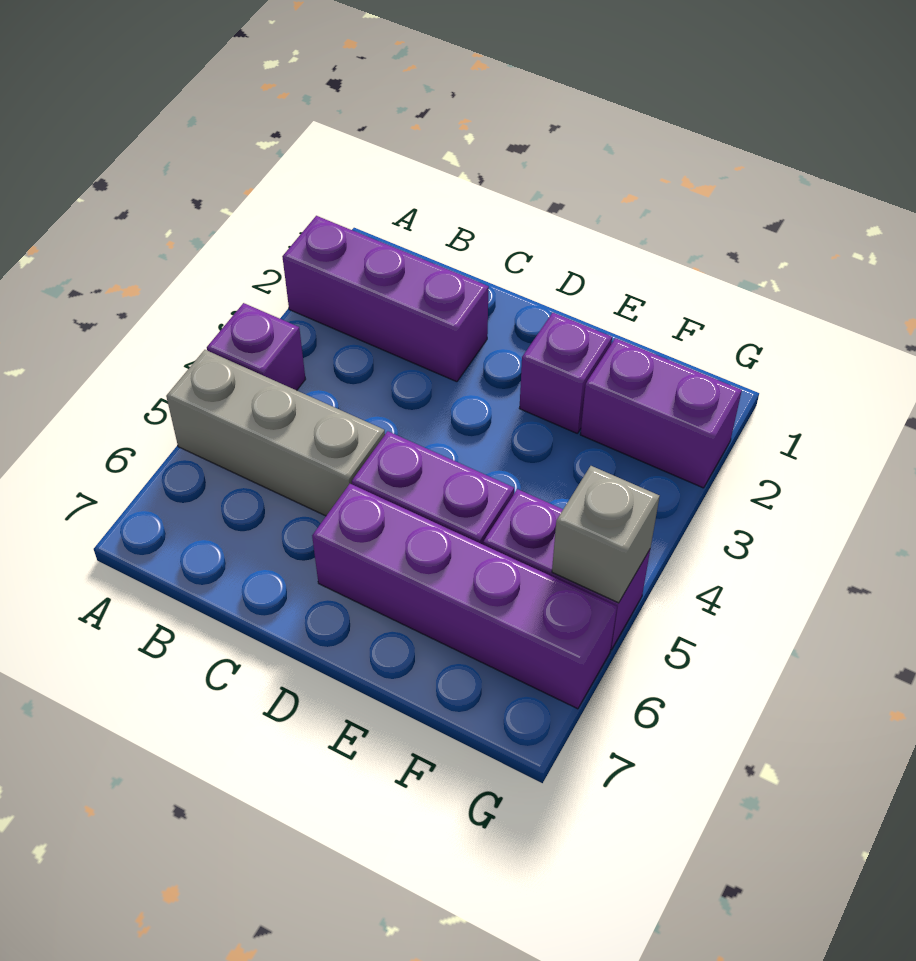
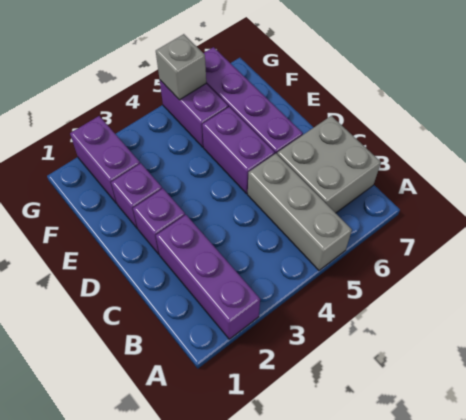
purple 1x1 brick [207,303,305,390] -> purple 1x1 brick moved to [133,189,185,254]
none -> grey 2x2 brick [277,116,381,213]

